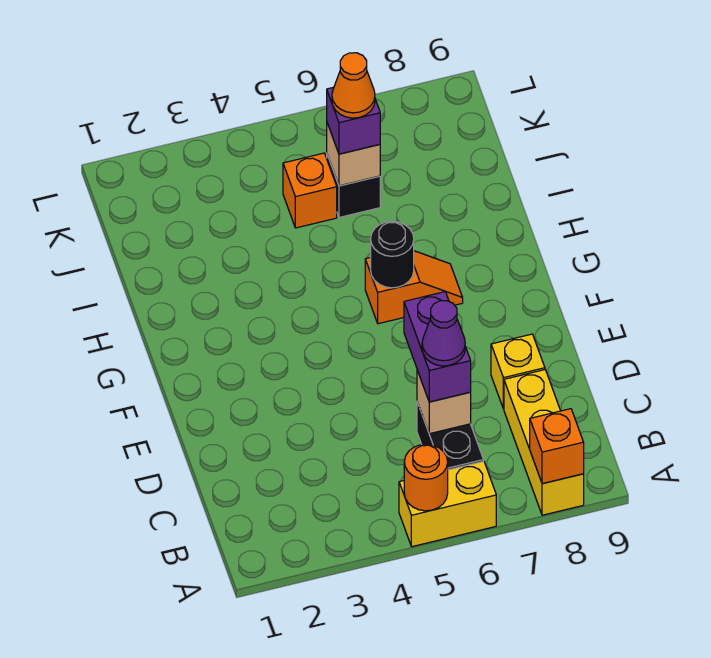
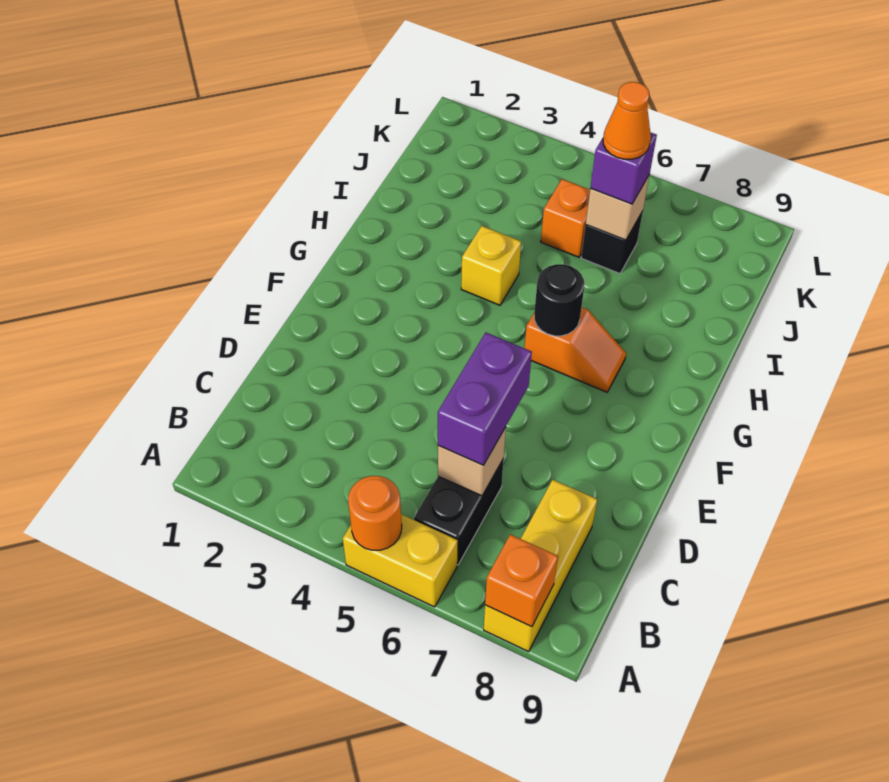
purple 1x1 cone [422,301,465,366] -> none
yellow 1x1 brick [491,334,545,409] -> yellow 1x1 brick moved to [461,226,521,305]

